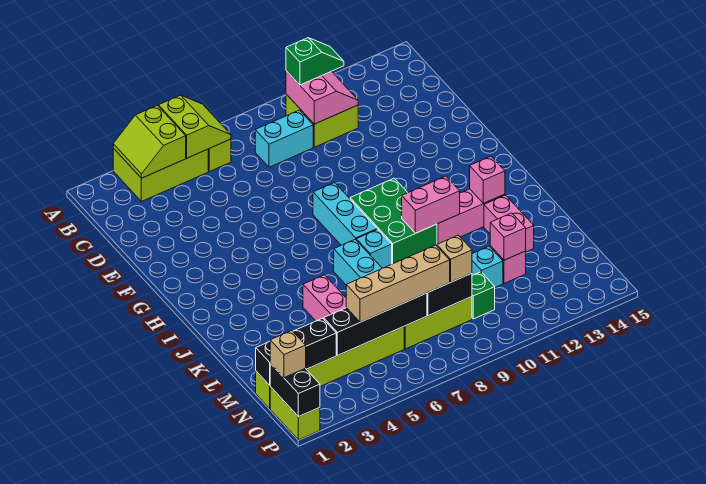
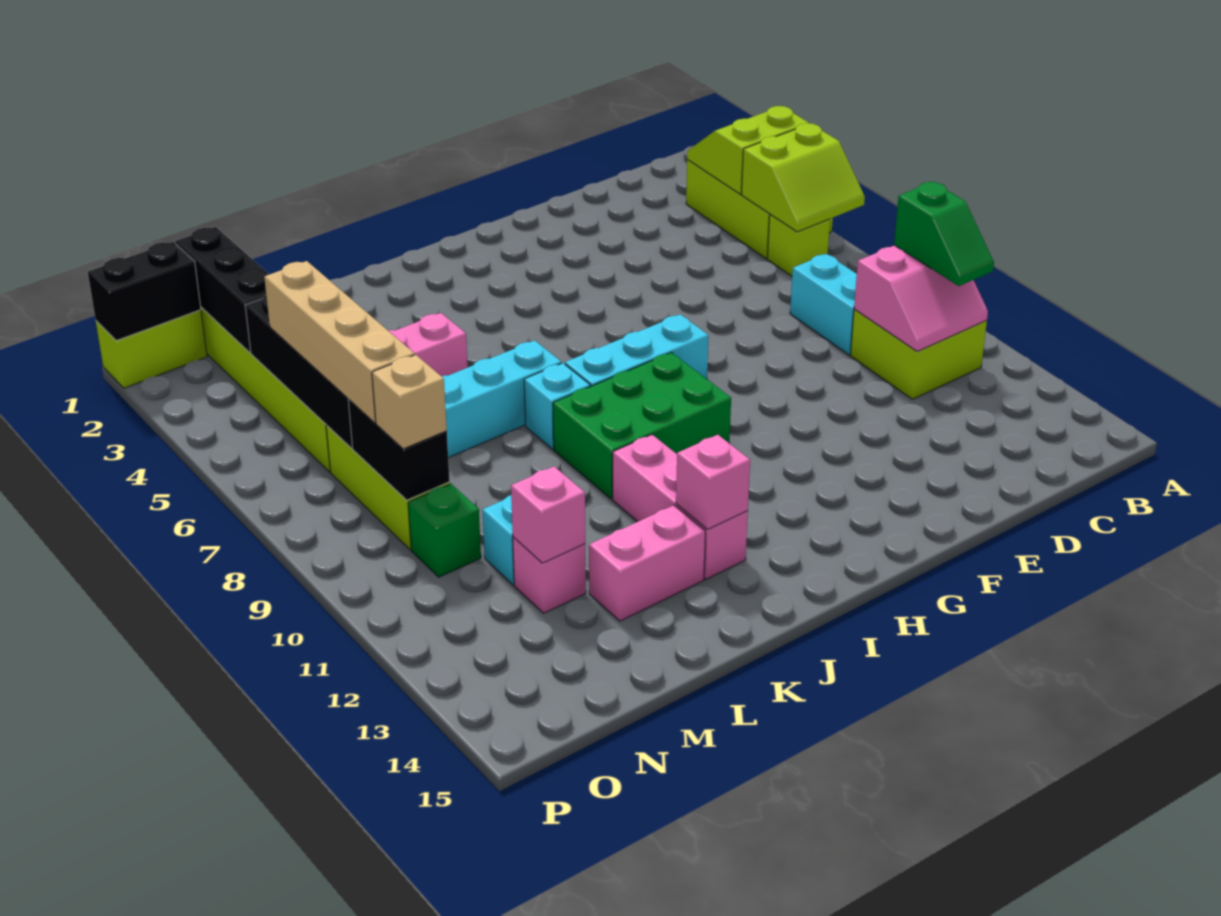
pink 1x2 brick [402,176,460,233] -> none
tan 1x1 brick [270,330,306,378] -> none

